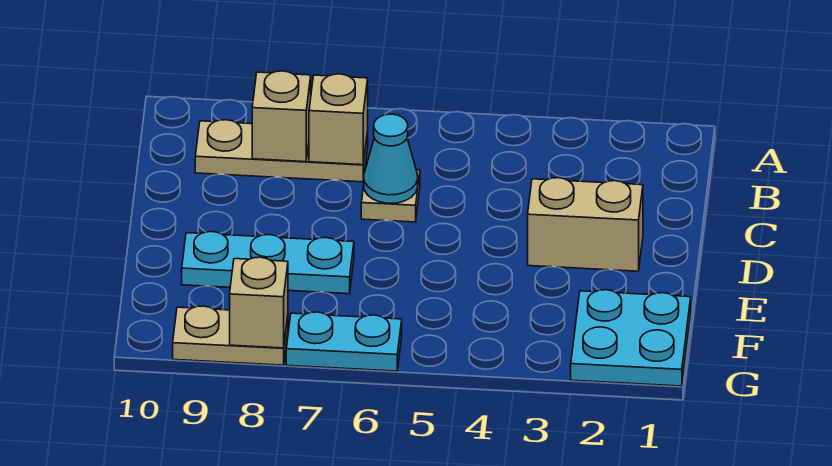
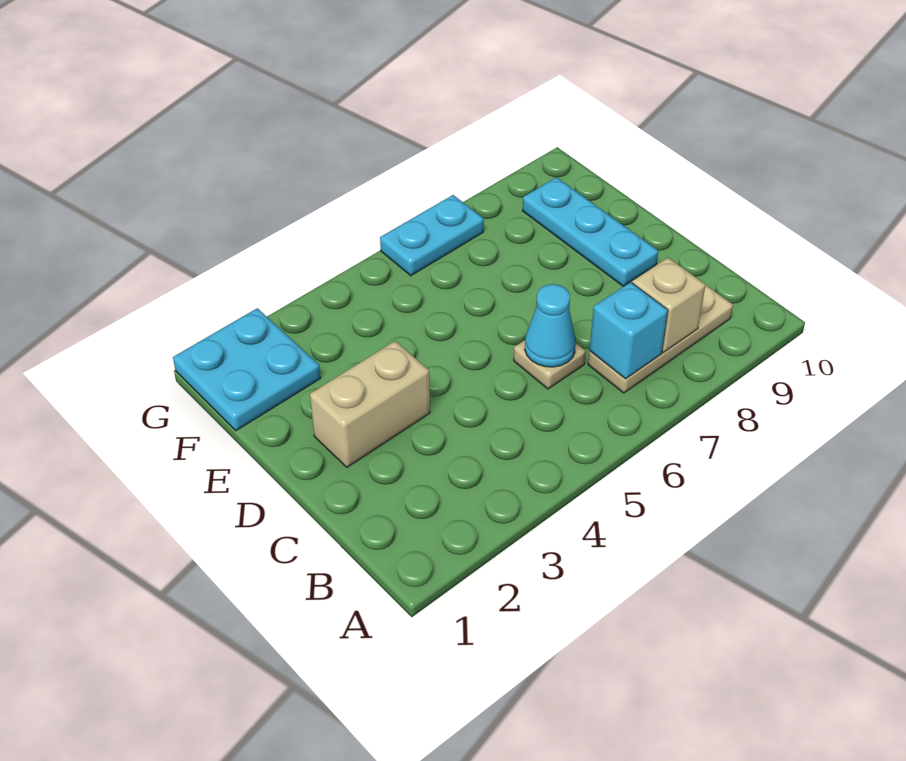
tan 1x1 brick [309,74,368,165] -> cyan 1x1 brick [589,282,668,379]
cyan 1x3 plate [182,232,354,294] -> cyan 1x3 plate turned to [522,177,658,286]
tan 1x2 plate [173,306,288,365] -> none
tan 1x1 brick [230,257,288,348] -> none

